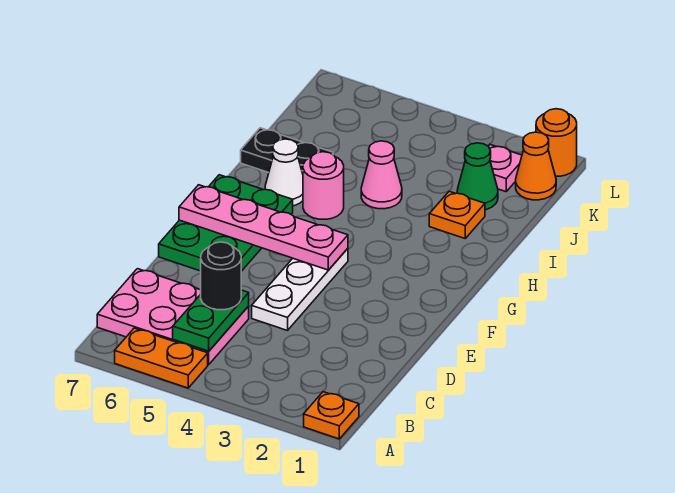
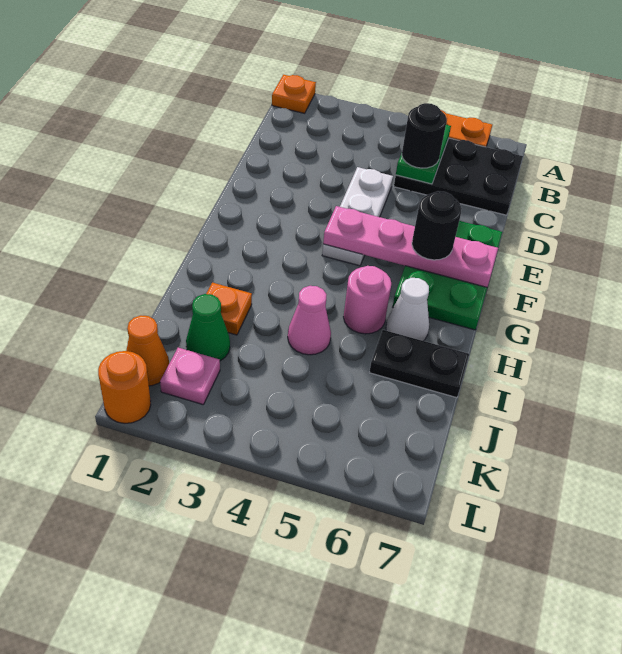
pink 2x3 plate [97,269,249,365] -> black 2x3 plate [394,138,523,215]
none -> black 1x1 round brick [412,191,462,260]

